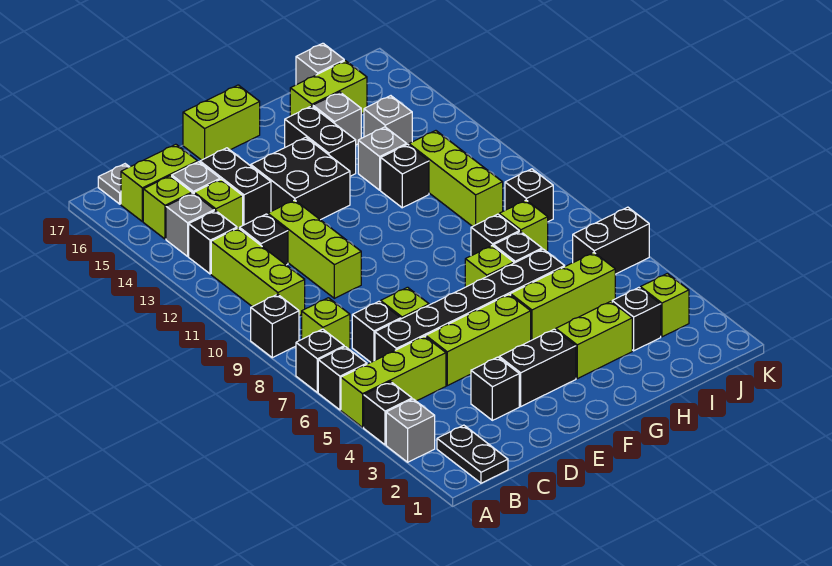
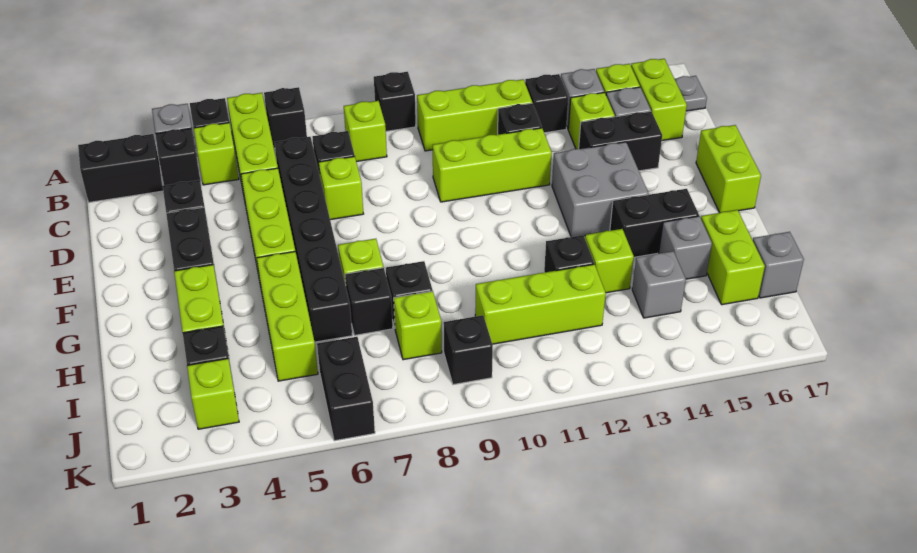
black 1x1 brick [296,329,344,392] -> black 1x1 brick moved to [155,128,201,185]
black 1x2 plate [437,425,508,483] -> black 1x2 brick [78,134,163,202]
none -> lime 1x1 brick [194,123,239,185]
black 2x2 brick [251,137,350,220] -> grey 2x2 brick [552,142,649,237]
grey 1x1 brick [358,127,407,190] -> lime 1x1 brick [585,229,634,293]

